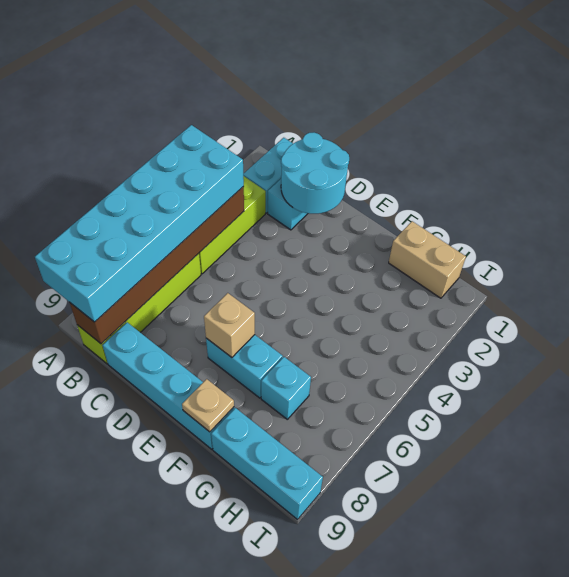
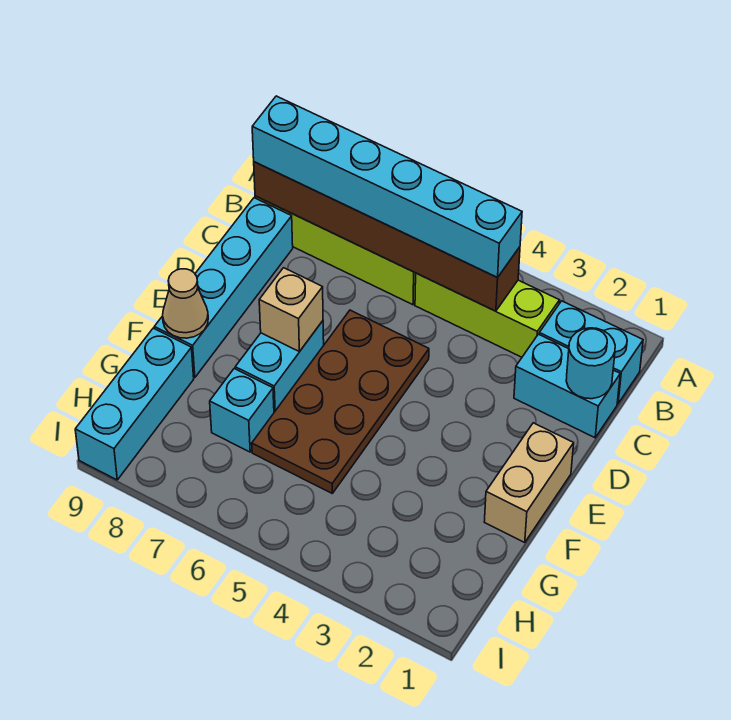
cyan 2x6 brick [35,125,244,322] -> cyan 1x6 brick [252,96,522,278]
cyan 2x2 round brick [281,133,349,214] -> cyan 1x1 round brick [566,328,615,399]
none -> brown 2x4 plate [252,310,429,493]
tan 1x1 plate [182,379,234,432] -> tan 1x1 cone [163,269,208,338]
tan 1x2 brick [389,221,466,298] -> tan 1x2 brick moved to [484,423,574,542]

